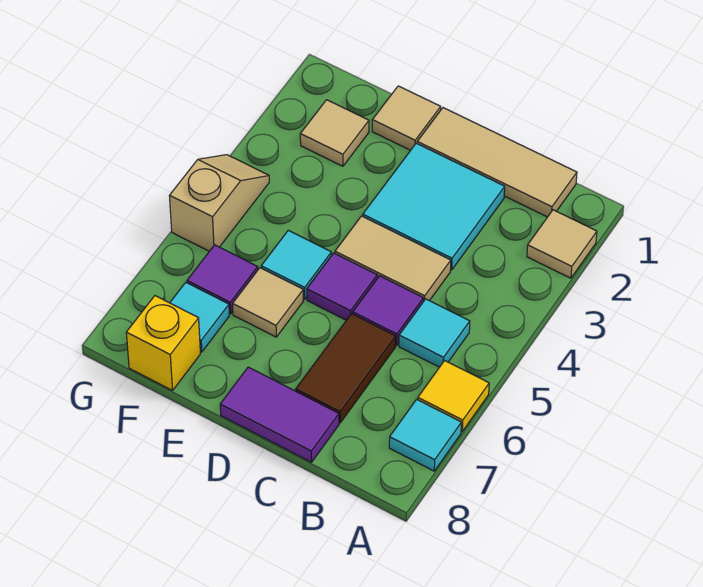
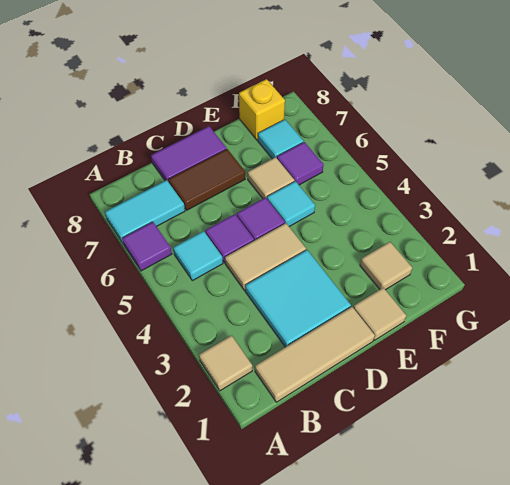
yellow 1x1 tile [418,361,489,431] -> purple 1x1 tile [122,222,172,271]
cyan 1x1 tile [389,399,461,471] -> cyan 1x2 tile [105,180,185,244]
brown 1x2 tile [296,314,396,423] -> brown 1x2 tile turned to [168,149,245,210]
tan 1x2 slope [169,155,269,251] -> none

